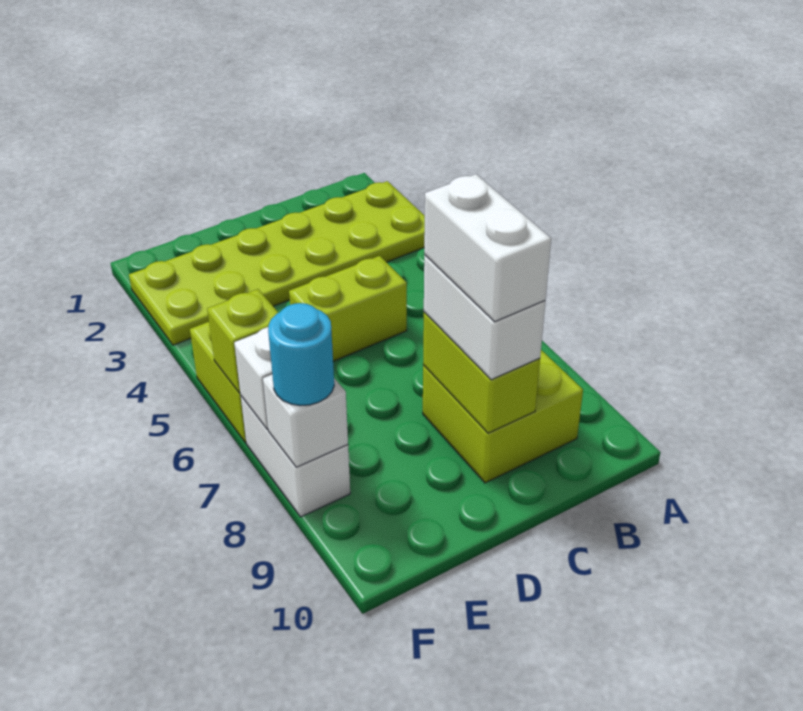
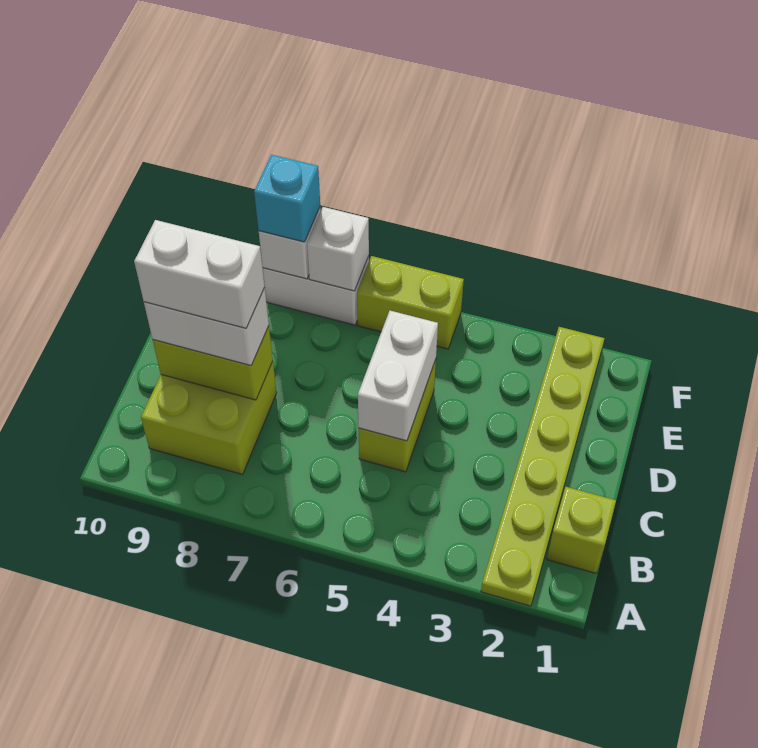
lime 2x6 plate [129,181,425,345] -> lime 1x6 plate [481,327,605,606]
none -> white 1x2 brick [358,311,438,441]
lime 1x1 brick [207,289,278,393] -> lime 1x1 brick moved to [547,487,616,573]
cyan 1x1 round brick [268,303,334,406] -> cyan 1x1 brick [254,155,320,242]

